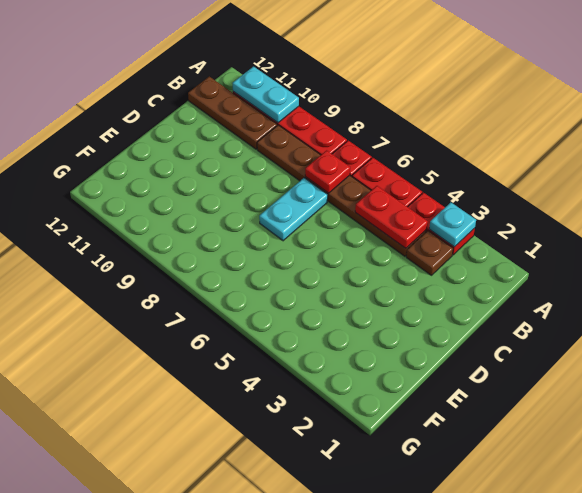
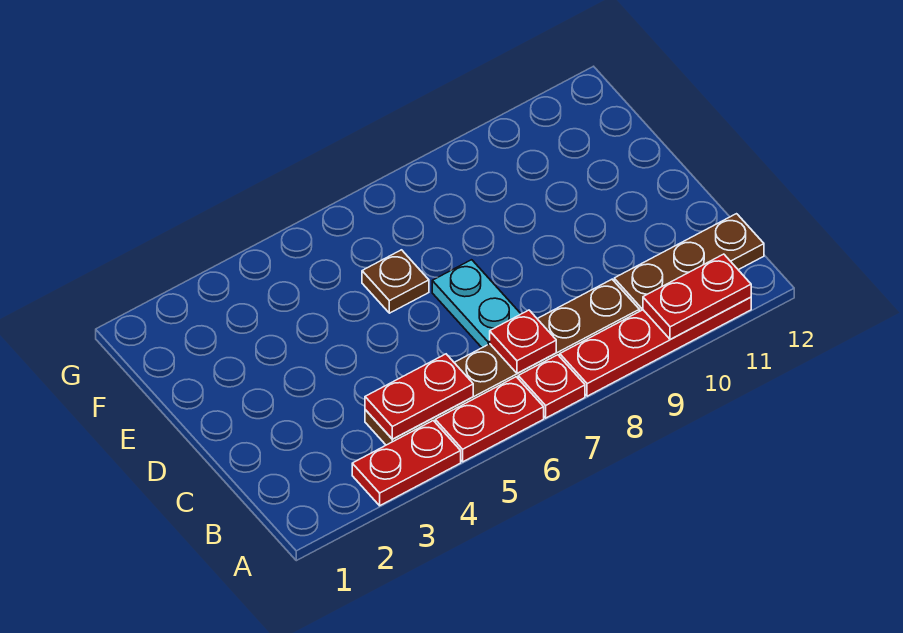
cyan 1x1 plate [429,202,476,247] -> none
cyan 1x2 plate [233,67,299,123] -> red 1x2 plate [643,254,751,340]
brown 1x1 plate [406,231,453,275] -> brown 1x1 plate moved to [362,250,429,313]

